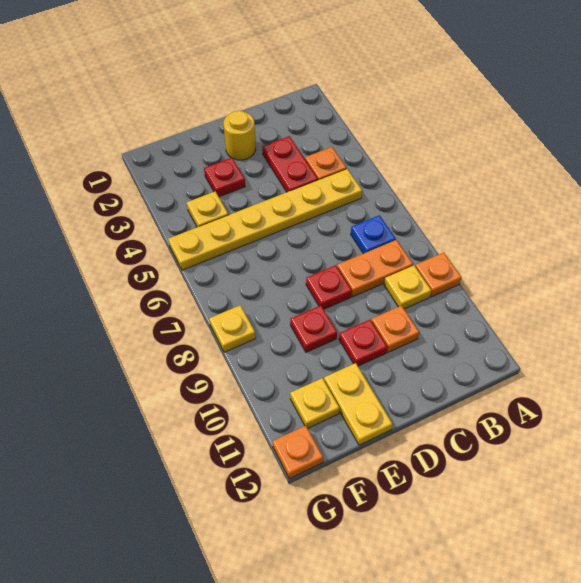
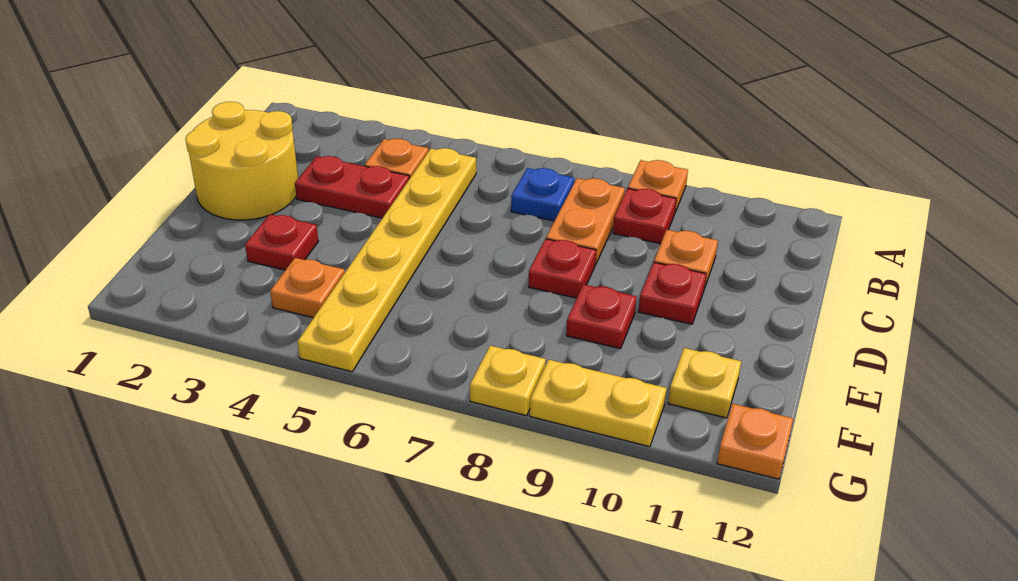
yellow 1x1 plate [384,266,431,309] -> red 1x1 plate [613,188,676,244]
yellow 1x1 round brick [224,111,256,160] -> yellow 2x2 round brick [185,102,298,220]
yellow 1x2 plate [324,363,393,445] -> yellow 1x2 plate moved to [530,360,667,447]
yellow 1x1 plate [187,191,228,227] -> orange 1x1 plate [270,258,345,318]

